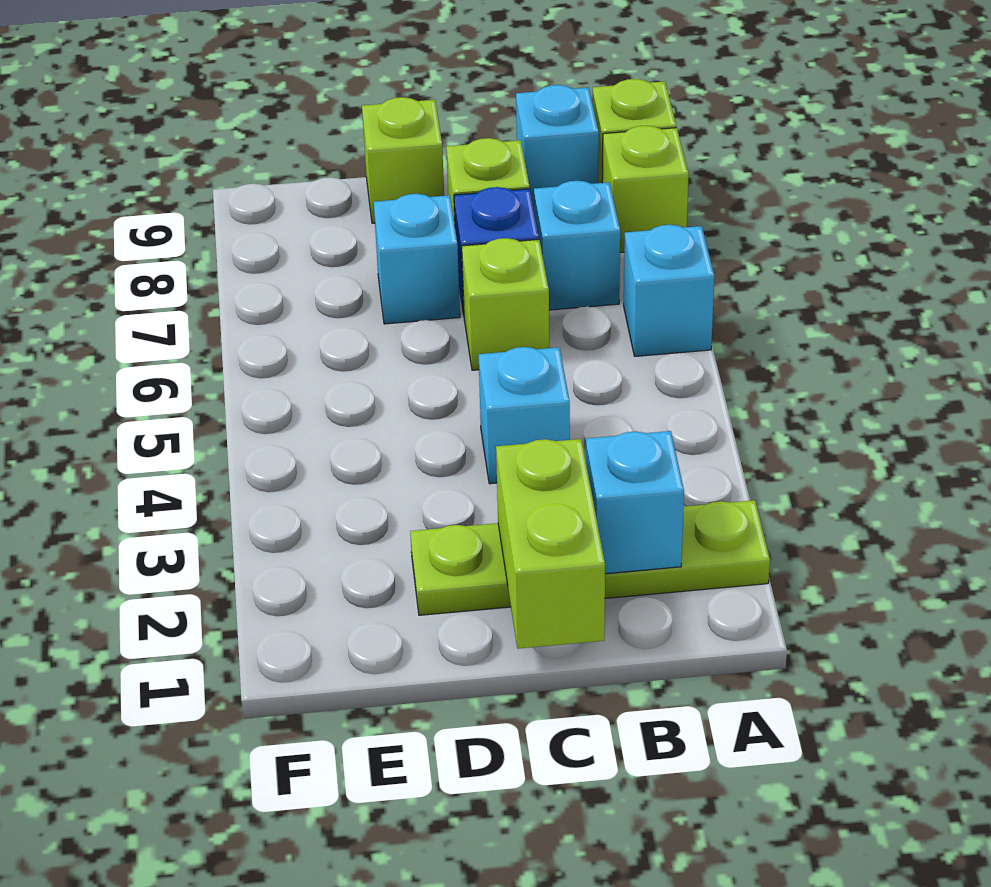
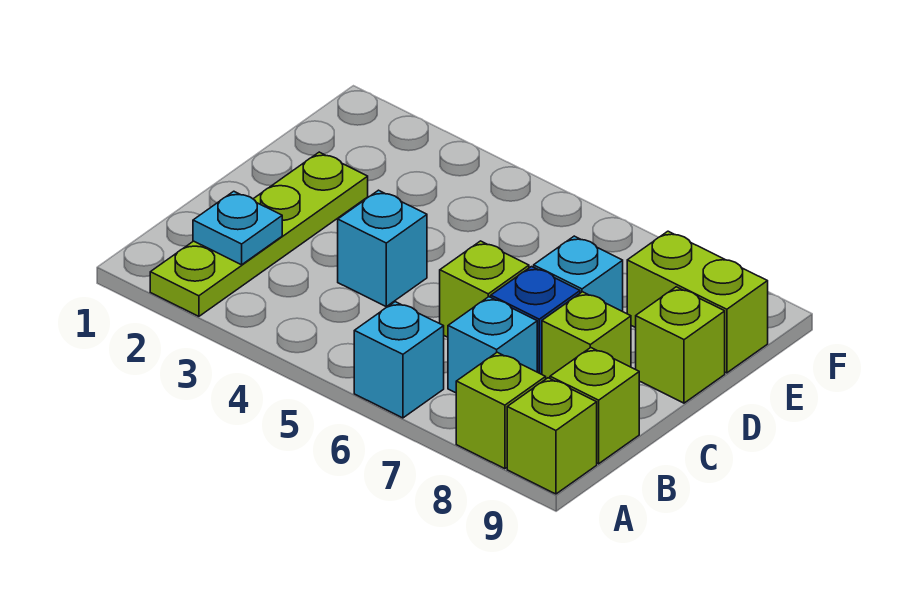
cyan 1x1 brick [586,431,684,574] -> cyan 1x1 plate [193,191,282,265]
cyan 1x1 brick [516,85,599,207] -> lime 1x1 brick [550,347,639,464]
lime 1x2 brick [496,439,605,649] -> lime 1x2 brick moved to [627,231,768,373]

